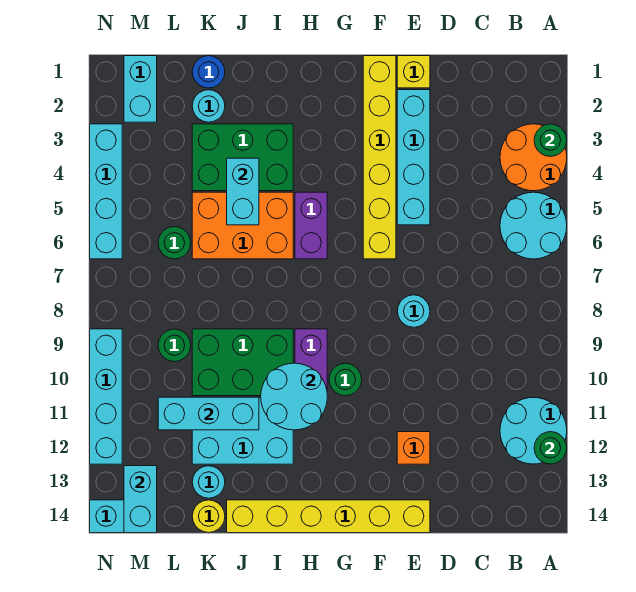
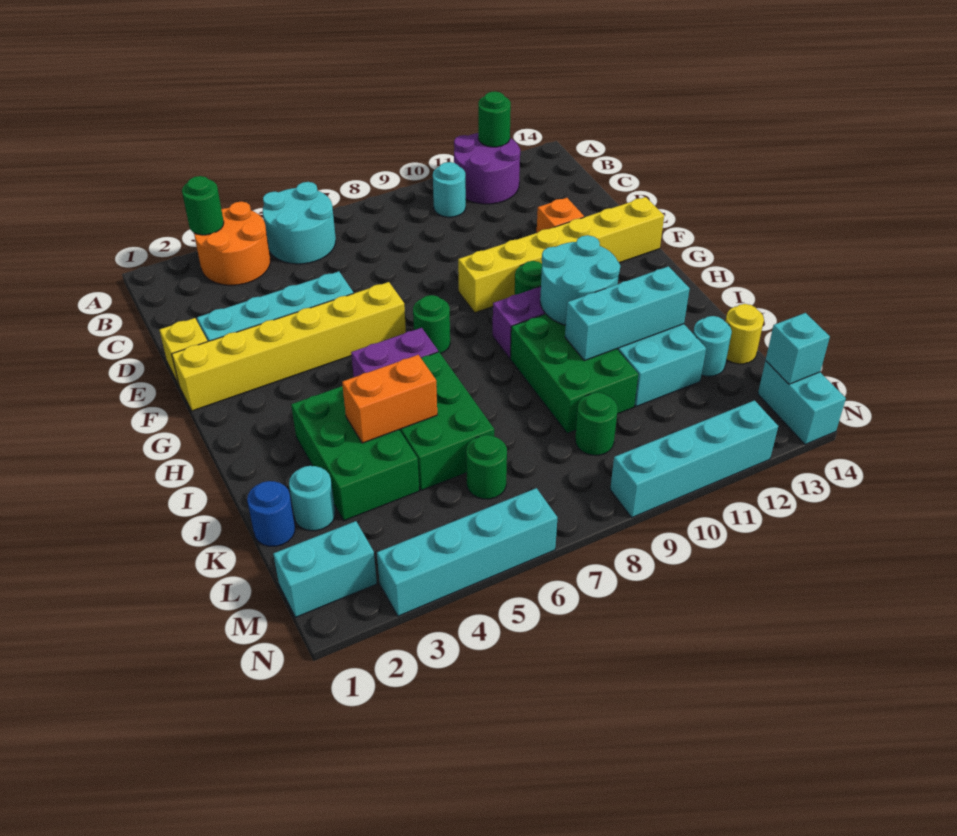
cyan 2x2 round brick [500,397,567,464] -> purple 2x2 round brick [454,133,520,204]
cyan 1x1 round brick [398,295,430,327] -> cyan 1x1 round brick moved to [433,162,466,217]
yellow 1x6 brick [227,500,430,533] -> yellow 1x6 brick turned to [458,197,664,313]
none -> green 1x1 round brick [413,295,450,354]
orange 2x3 brick [192,192,293,259] -> green 2x3 brick [399,352,494,490]
cyan 1x2 brick [227,158,259,225] -> orange 1x2 brick [342,355,437,443]
cyan 1x3 brick [158,397,259,430] -> cyan 1x3 brick turned to [565,266,690,361]
cyan 1x2 brick [124,466,157,533] -> cyan 1x1 brick [766,313,830,384]

